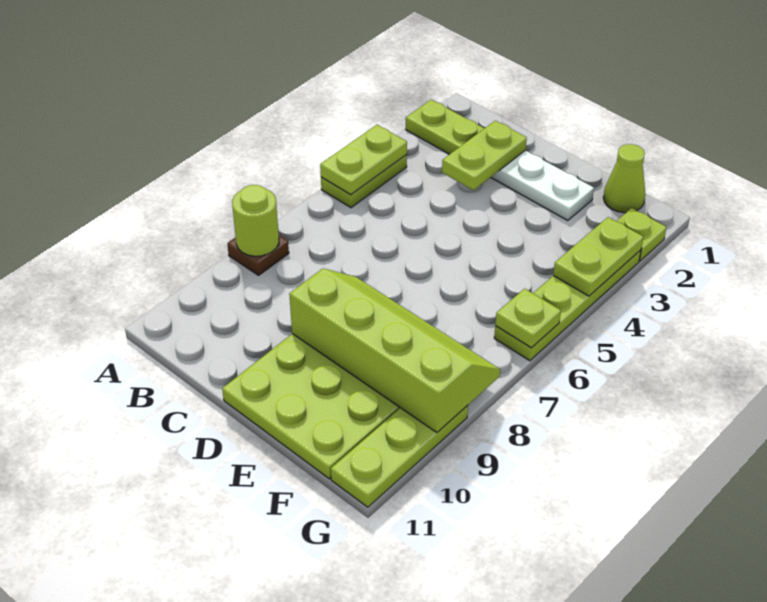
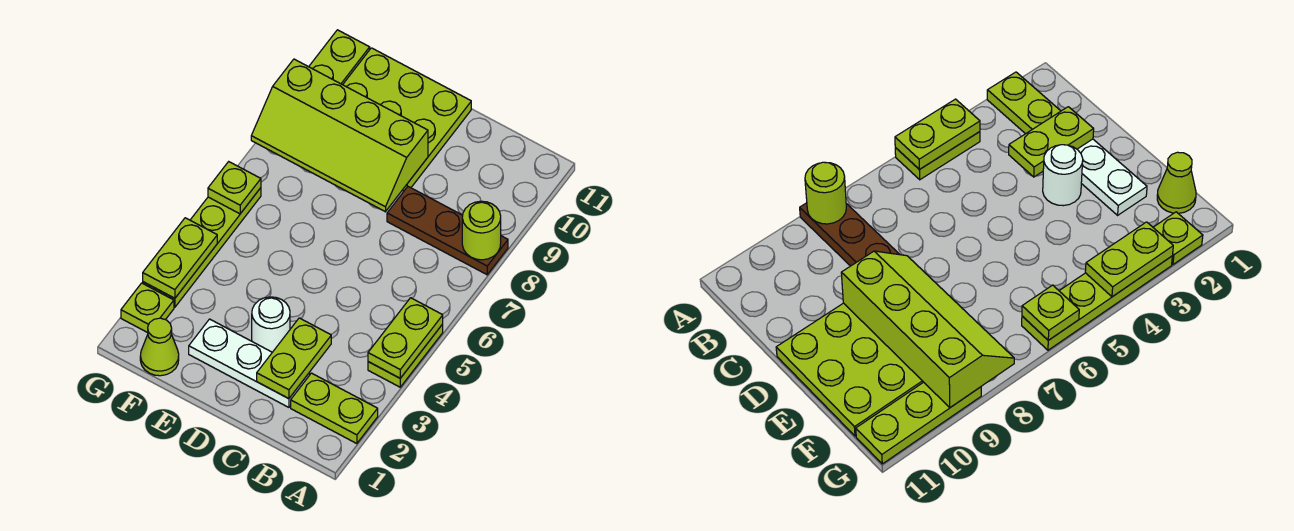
brown 1x1 plate [227,235,289,275] -> brown 1x3 plate [387,187,508,275]
none -> white 1x1 round brick [252,297,290,352]

